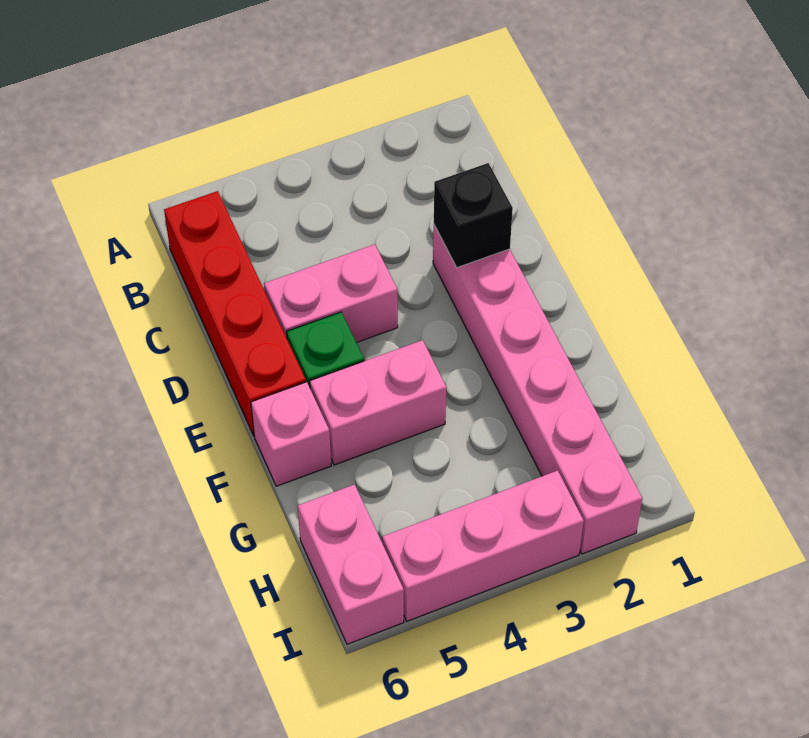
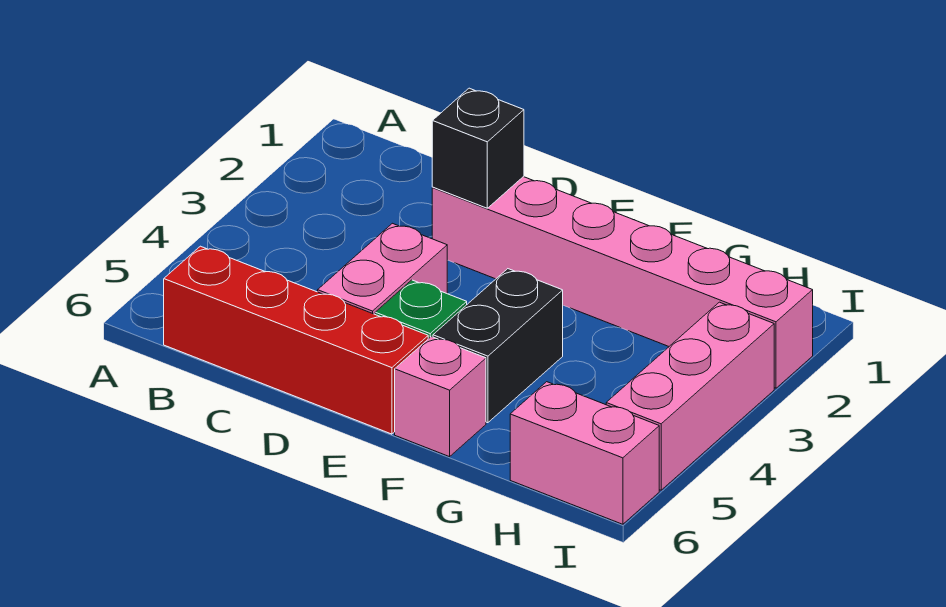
pink 1x2 brick [310,340,446,465] -> black 1x2 brick [433,269,563,423]

